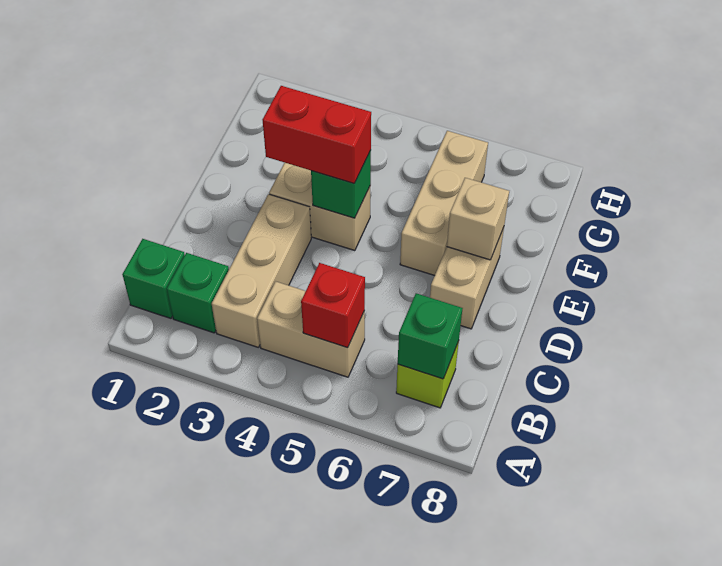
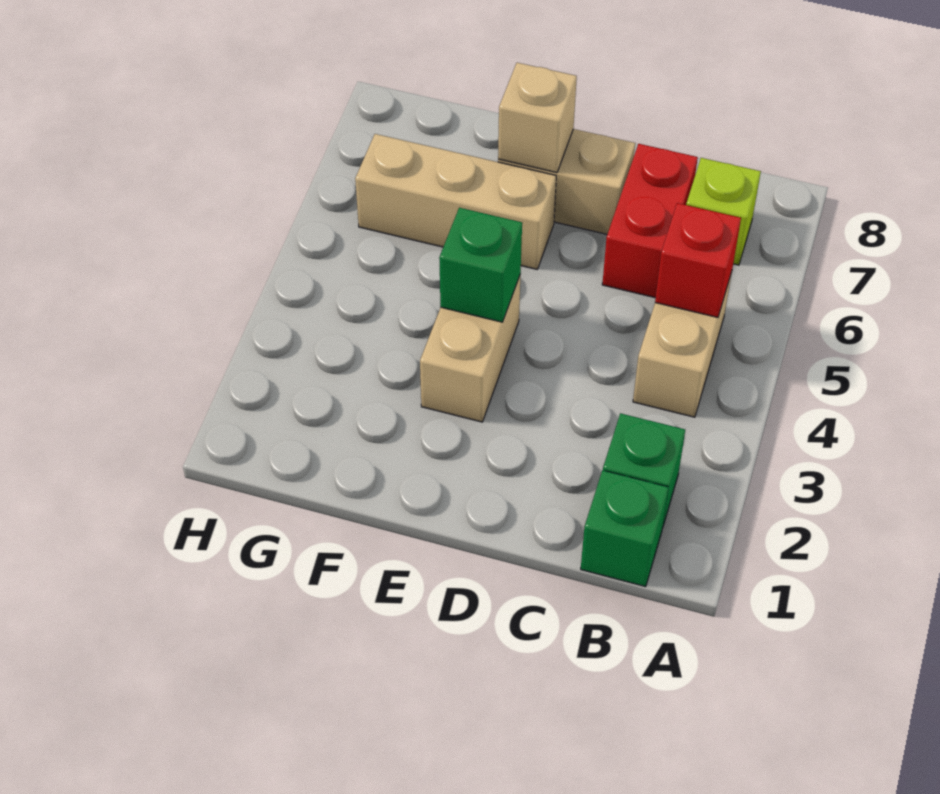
tan 1x3 brick [212,194,311,347] -> none
green 1x1 brick [398,293,463,379] -> none
red 1x2 brick [263,86,371,183] -> red 1x2 brick moved to [602,144,698,298]

